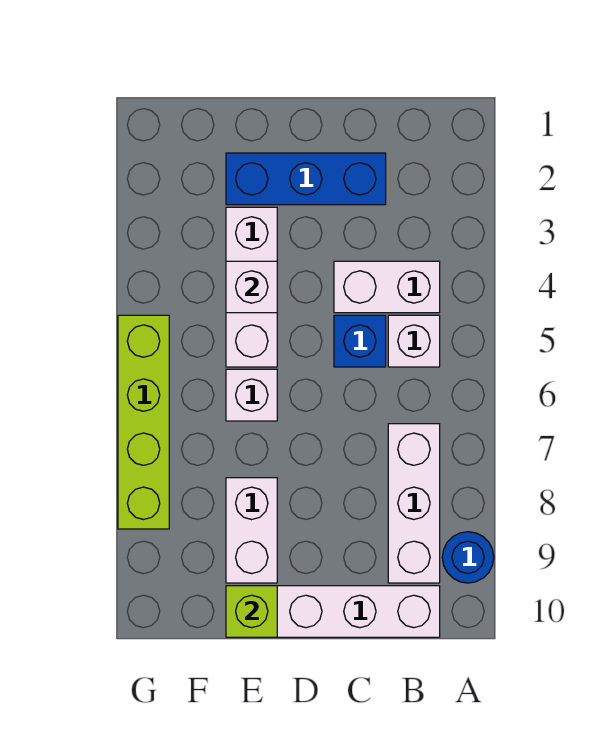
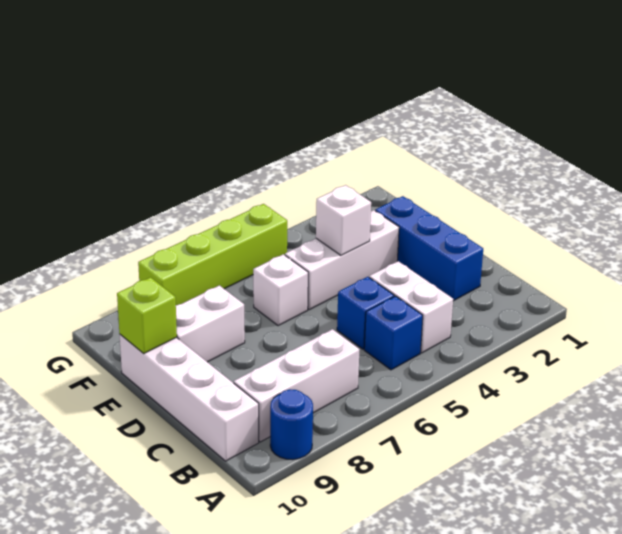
white 1x1 brick [388,315,440,367] -> blue 1x1 brick [364,296,423,370]

